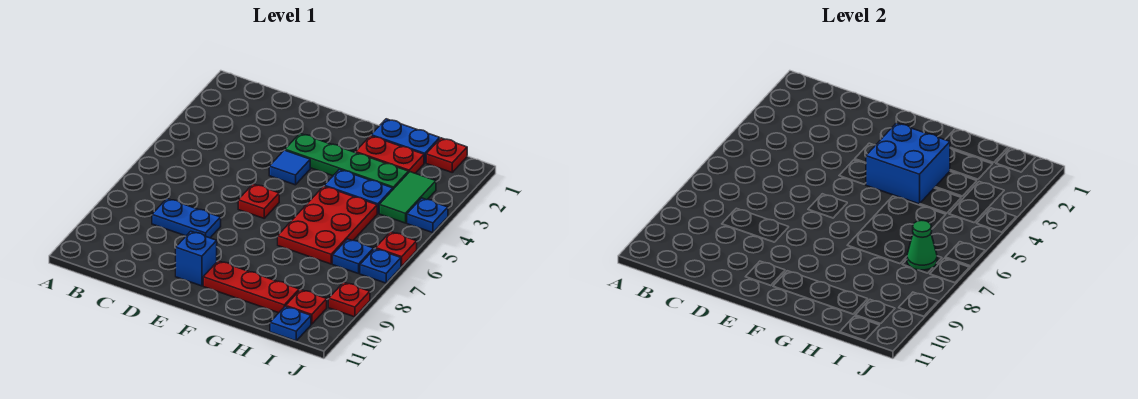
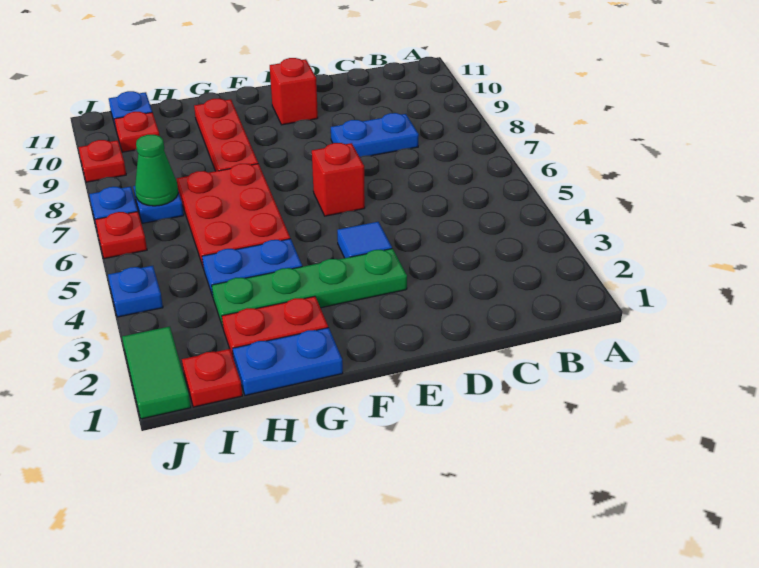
red 1x1 plate [238,184,279,218] -> red 1x1 brick [312,143,365,216]
blue 1x1 brick [176,231,217,286] -> red 1x1 brick [270,58,318,125]
blue 2x2 brick [866,123,950,204] -> none
red 1x3 plate [203,261,299,313] -> red 1x3 plate turned to [194,98,258,171]
green 1x2 tile [379,172,436,223] -> green 1x2 tile moved to [122,327,191,419]

